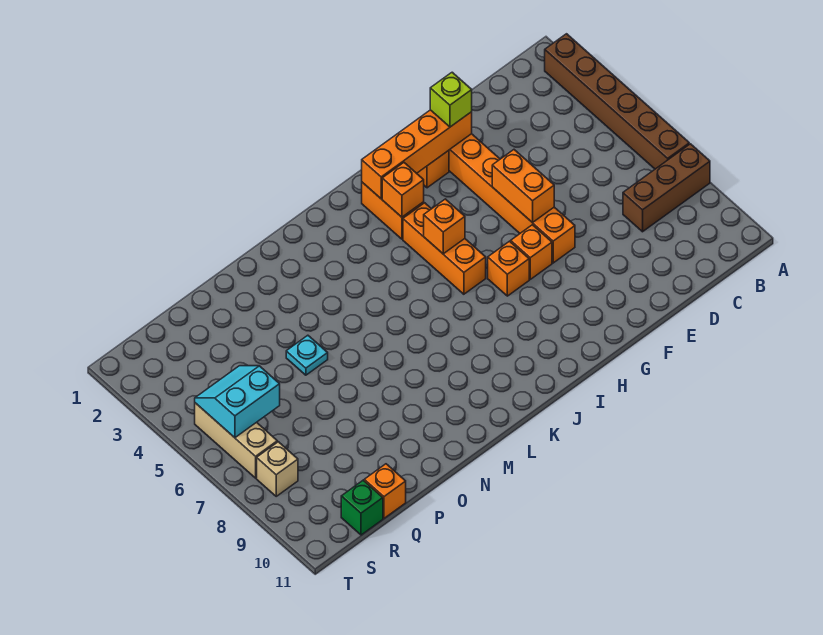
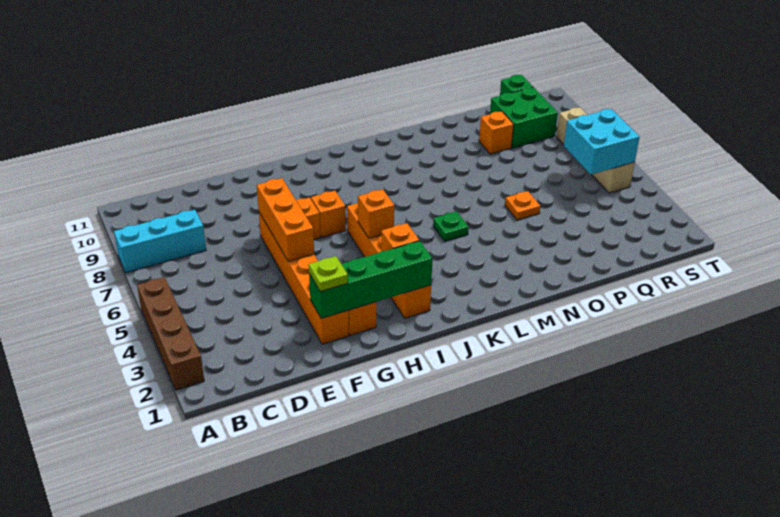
brown 1x6 brick [545,34,689,169] -> brown 1x4 brick [137,277,204,390]
brown 1x3 brick [623,144,710,232] -> cyan 1x3 brick [114,210,206,273]
orange 1x4 brick [362,110,472,199] -> green 1x4 brick [309,241,432,318]
lime 1x1 brick [430,72,472,127] -> lime 1x1 plate [309,256,348,291]
orange 1x2 brick [492,150,554,223] -> orange 1x3 brick [257,178,314,261]
none -> green 1x1 plate [433,211,469,241]
cyan 1x1 plate [286,335,328,375] -> orange 1x1 plate [505,191,540,220]
none -> green 2x2 brick [490,87,558,148]
orange 1x1 brick [364,464,406,518] -> orange 1x1 brick moved to [479,111,514,154]
cyan 2x2 slope [195,366,280,438] -> cyan 2x2 brick [564,109,639,174]

